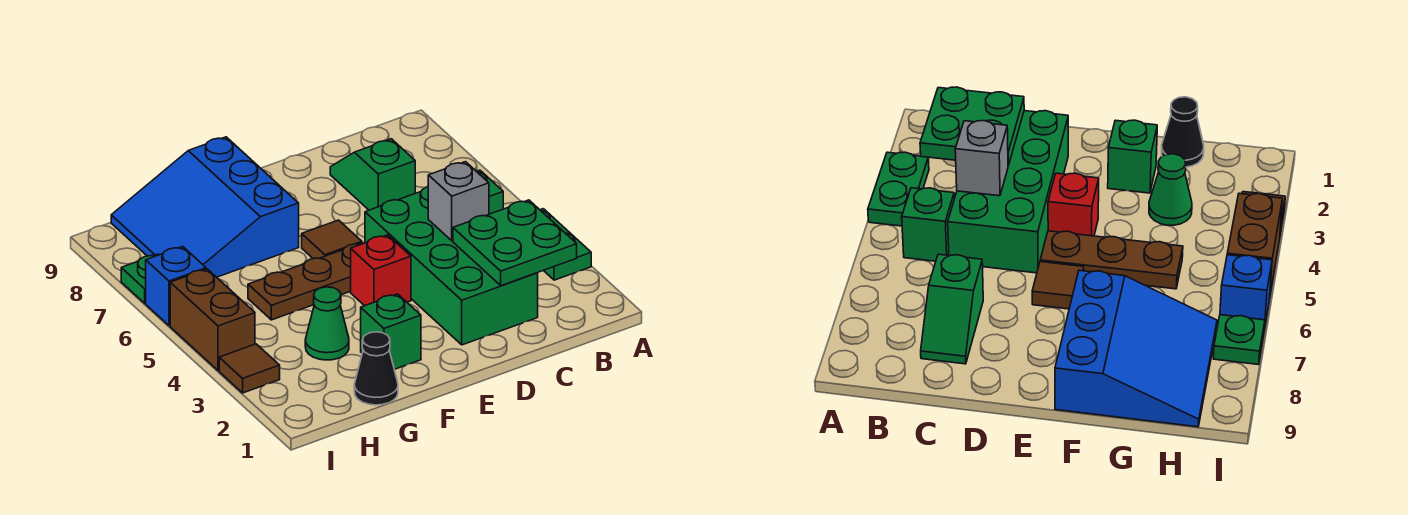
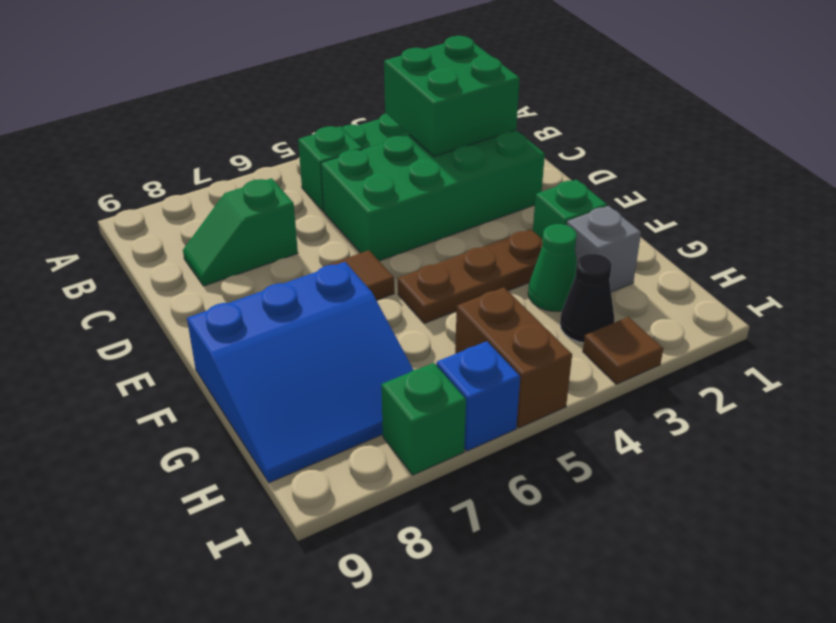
green 2x2 plate [453,200,577,286] -> green 2x2 brick [384,36,520,156]
grey 1x1 brick [428,162,489,241] -> grey 1x1 brick moved to [567,206,641,292]
red 1x1 brick [351,235,411,306] -> none
brown 1x3 plate [248,243,364,320] -> brown 1x3 plate turned to [398,229,543,323]
black 1x1 cone [354,332,398,405] -> black 1x1 cone moved to [560,254,615,343]
brown 1x2 brick [170,269,255,371] -> brown 1x2 brick turned to [455,287,572,428]
green 1x1 plate [121,254,159,303] -> green 1x1 brick [381,363,466,475]

